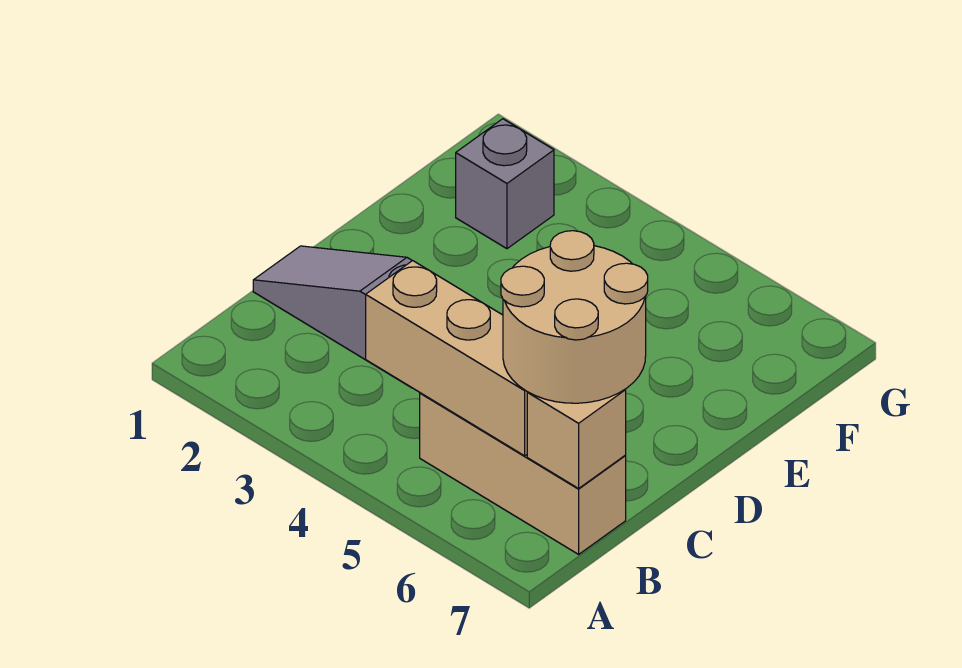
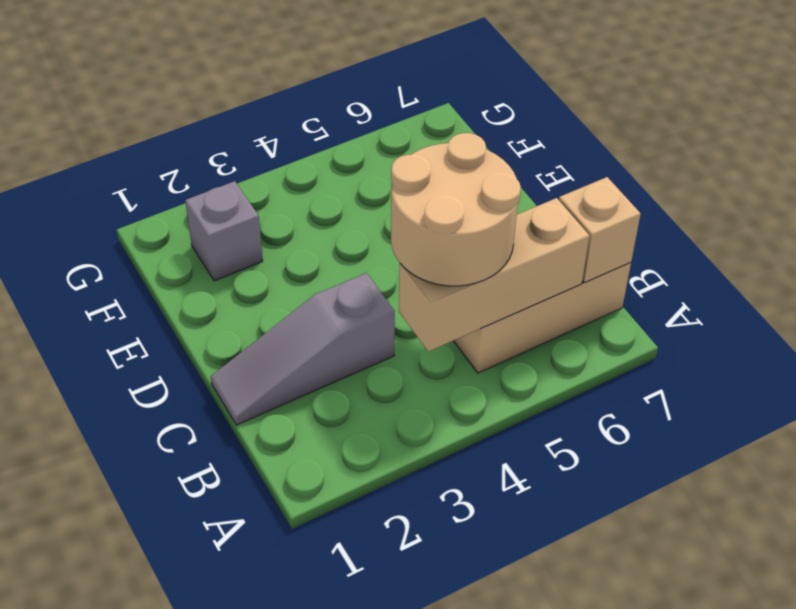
tan 2x2 round brick [501,231,648,403] -> tan 2x2 round brick moved to [391,133,521,286]

